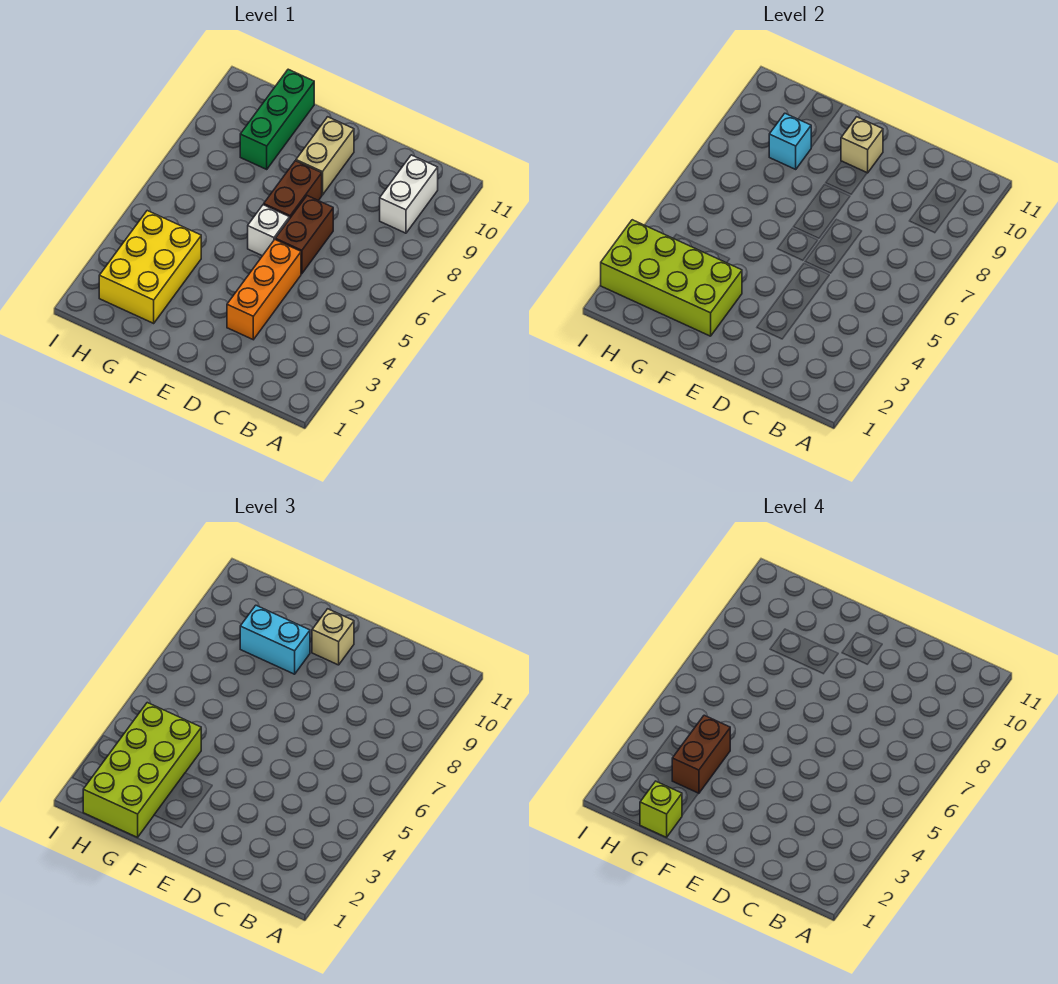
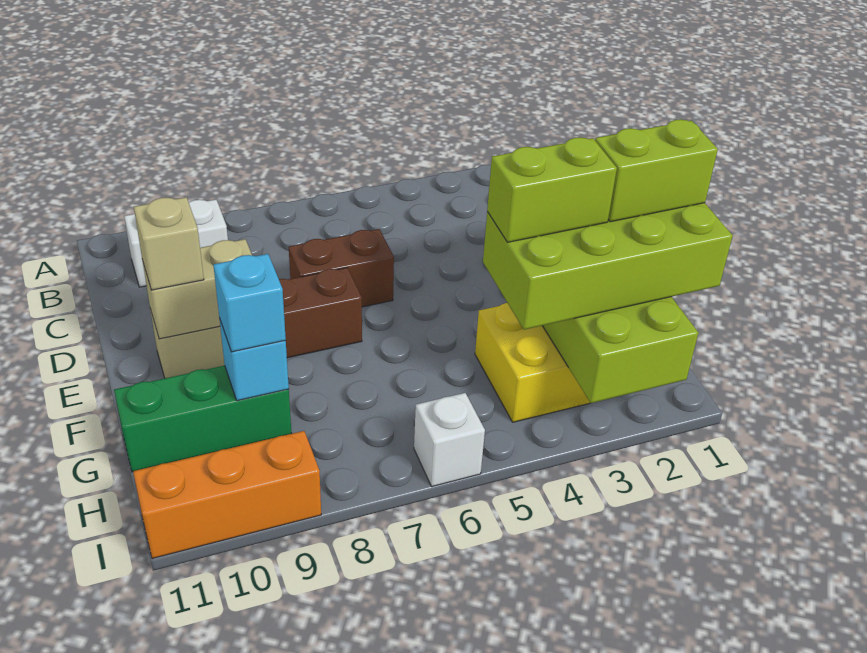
orange 1x3 brick [227,240,301,340] -> orange 1x3 brick moved to [133,431,321,559]
white 1x1 brick [248,205,289,256] -> white 1x1 brick moved to [414,393,485,487]
tan 1x1 brick [841,117,883,173] -> tan 1x2 brick [142,239,252,339]
cyan 1x2 brick [240,605,310,674] -> cyan 1x1 brick [213,254,286,352]
lime 1x1 brick [640,781,682,837] -> lime 1x2 brick [595,119,718,222]
brown 1x2 brick [672,715,730,793] -> lime 1x2 brick [487,137,617,242]

